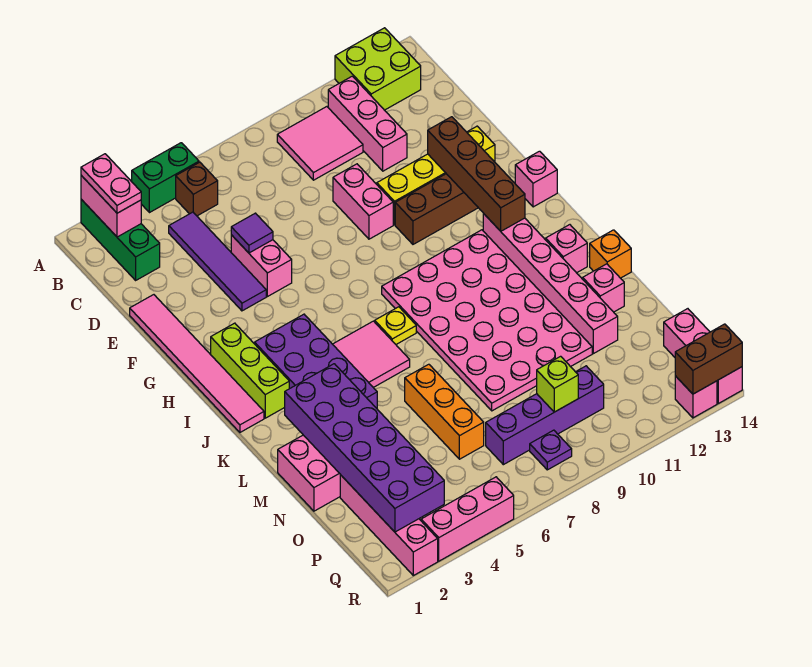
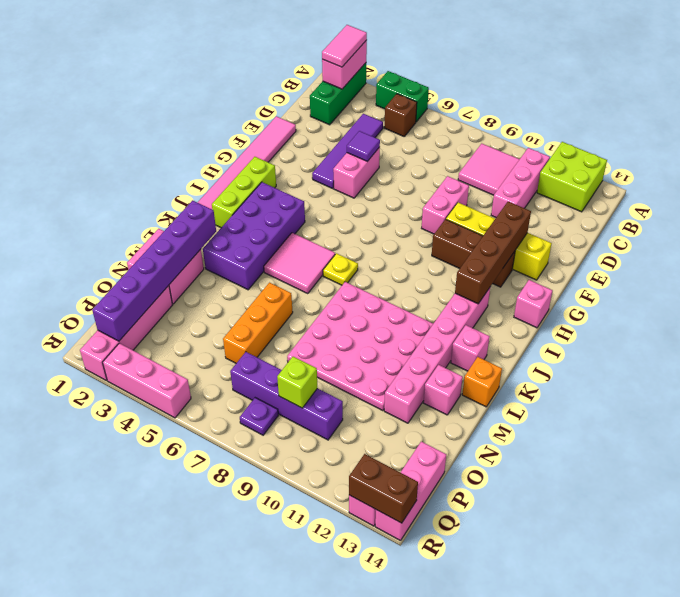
pink 1x2 plate [81,154,141,213] -> pink 1x2 tile [322,25,367,67]
pink 4x6 plate [382,230,592,411] -> pink 4x4 plate [287,282,433,411]
purple 2x6 brick [285,364,444,532] -> purple 1x6 brick [92,200,216,341]

